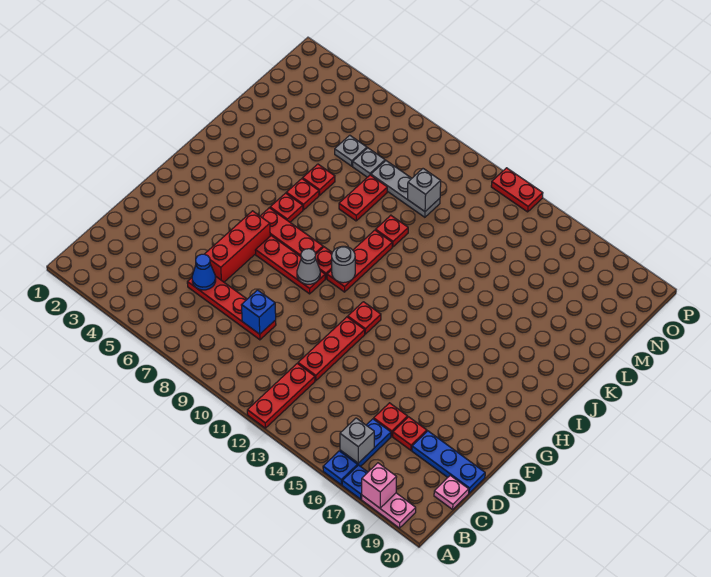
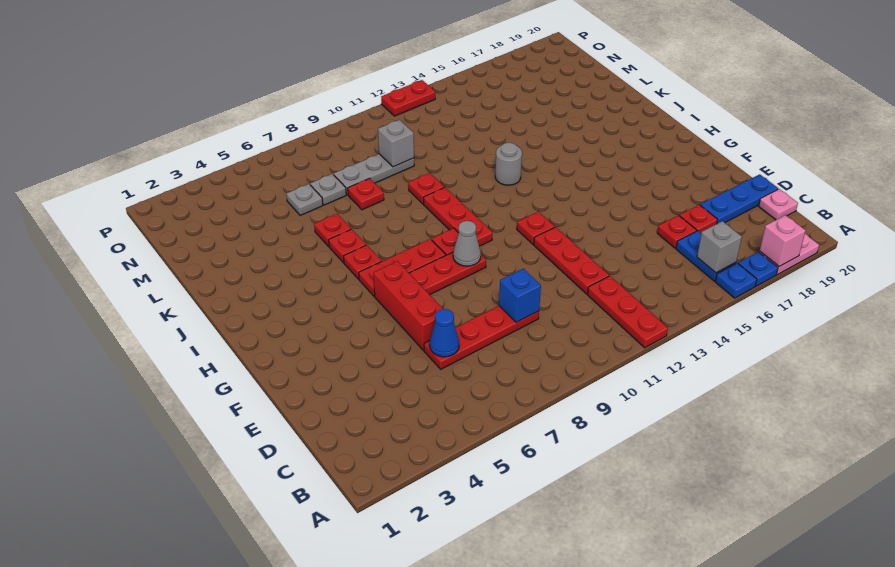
grey 1x1 round brick [332,246,355,283] -> grey 1x1 round brick moved to [495,143,522,185]
red 1x2 plate [339,175,387,221] -> red 1x1 plate [348,178,384,210]

